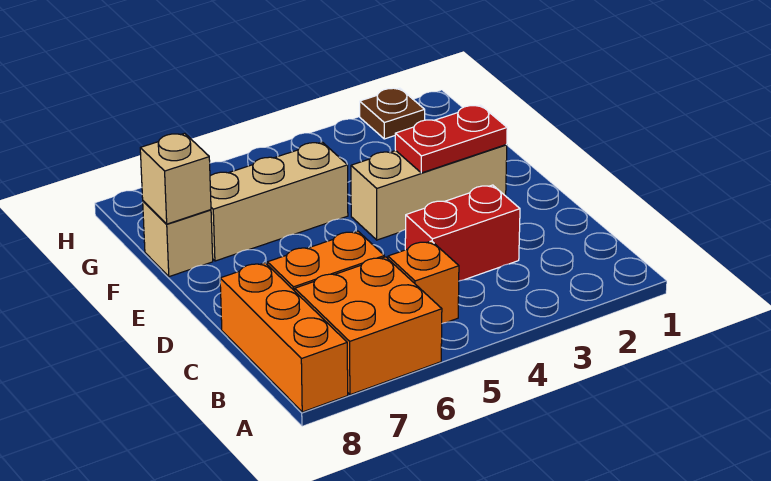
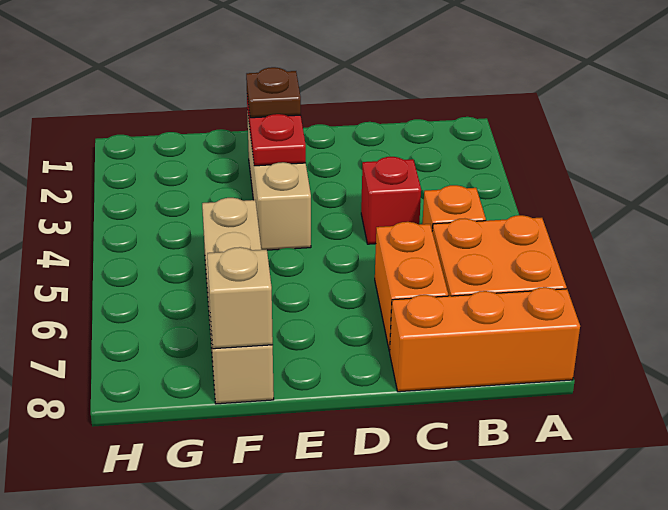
red 1x2 brick [405,185,520,281] -> red 1x1 brick [361,157,421,244]
brown 1x1 plate [360,88,425,139] -> brown 1x1 plate moved to [246,67,301,118]

